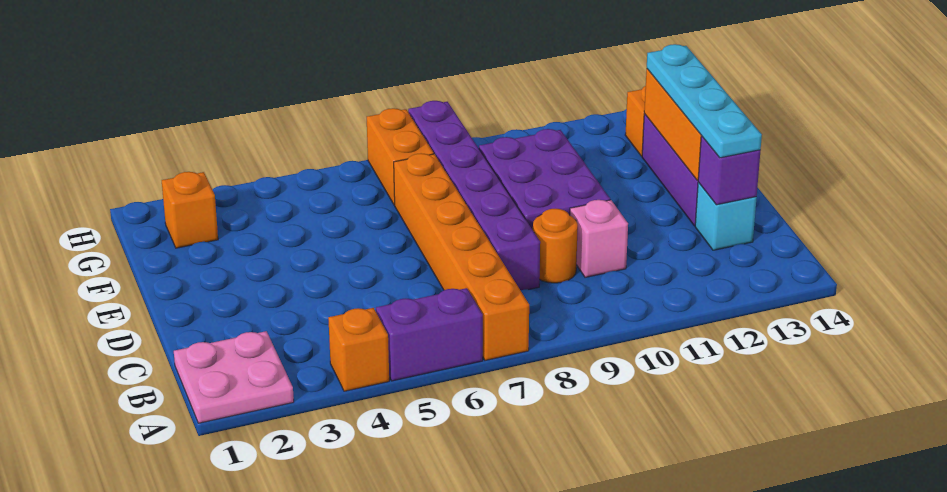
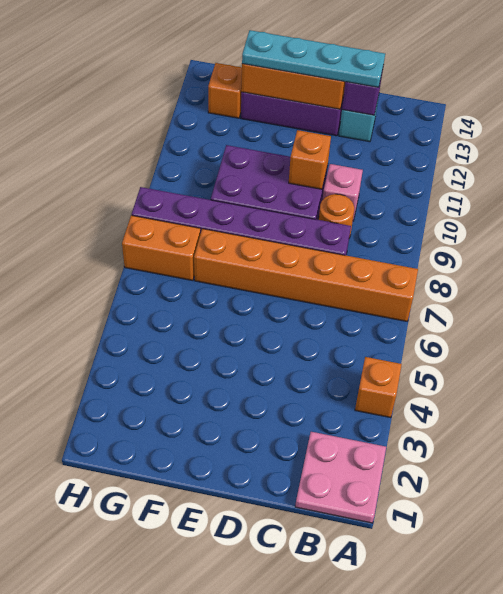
purple 1x2 brick [376,288,483,381] -> none
orange 1x1 brick [162,172,218,248] -> orange 1x1 brick moved to [289,130,331,189]

